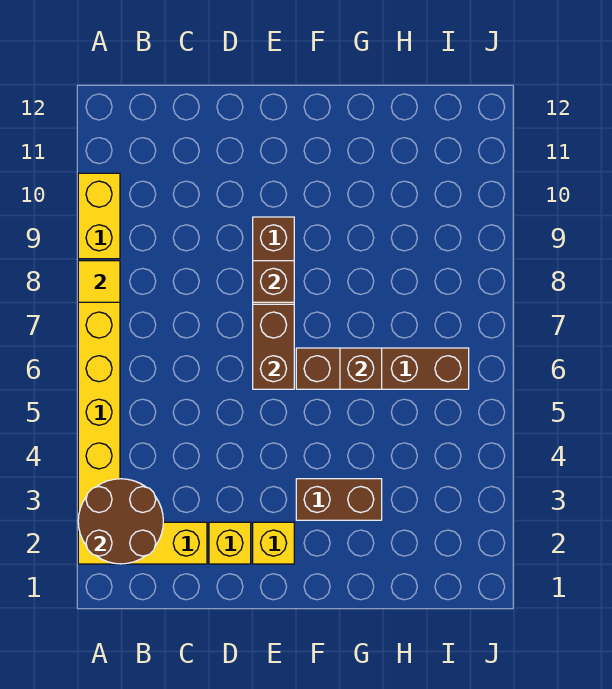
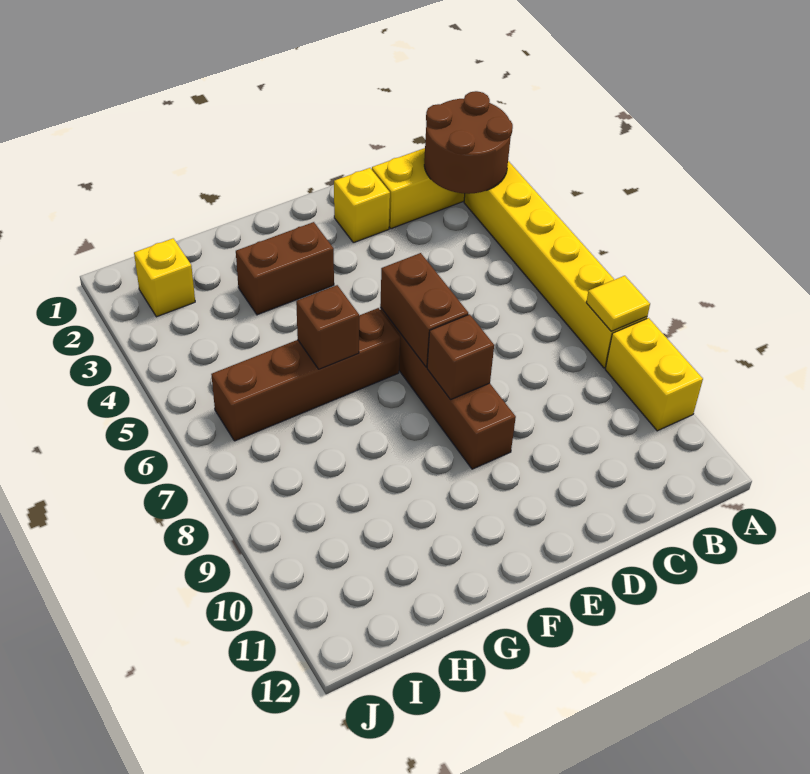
yellow 1x1 brick [253,522,294,564] -> yellow 1x1 brick moved to [134,238,195,317]

